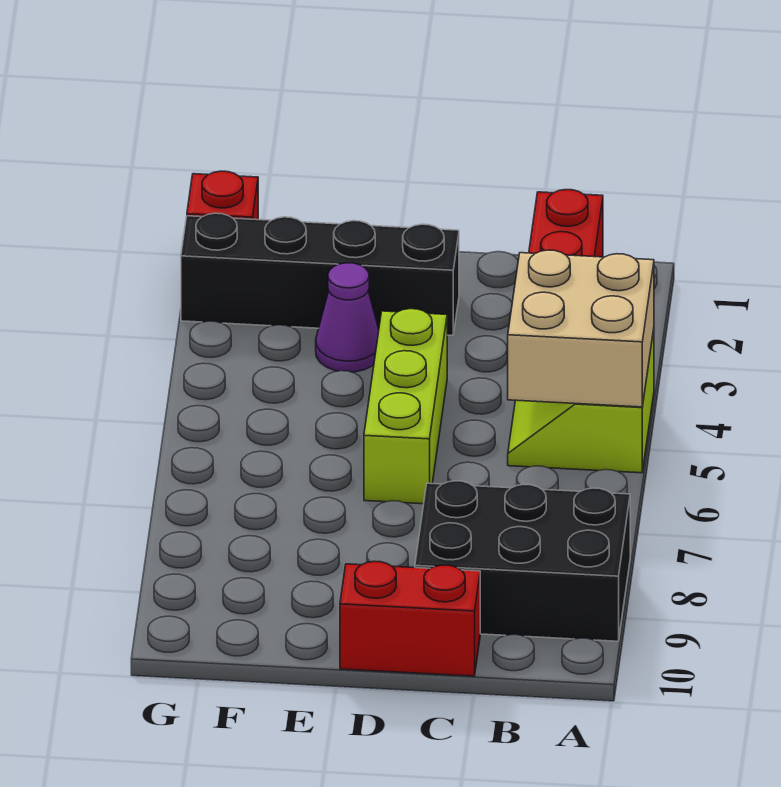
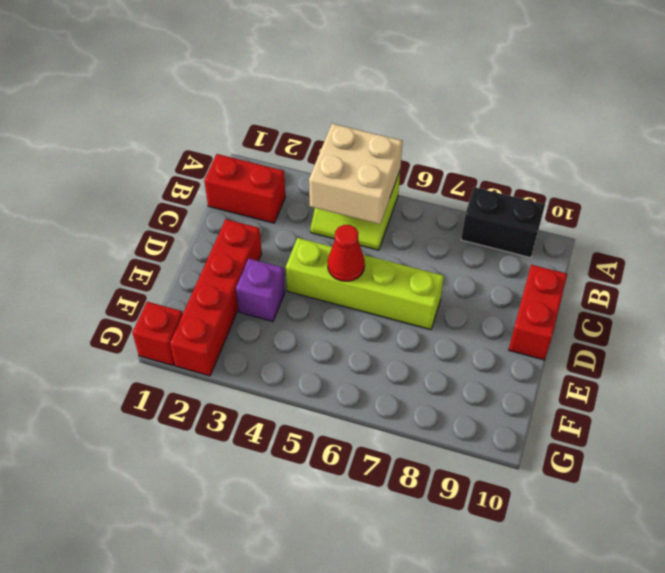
black 2x3 brick [415,481,630,641] -> black 1x2 brick [461,187,545,258]
black 1x4 brick [181,213,459,335] -> red 1x4 brick [170,219,262,376]
lime 1x3 brick [364,309,447,504] -> lime 1x4 brick [286,238,444,330]
none -> red 1x1 cone [328,225,365,281]
purple 1x1 cone [316,263,379,372] -> purple 1x1 brick [236,259,285,322]

